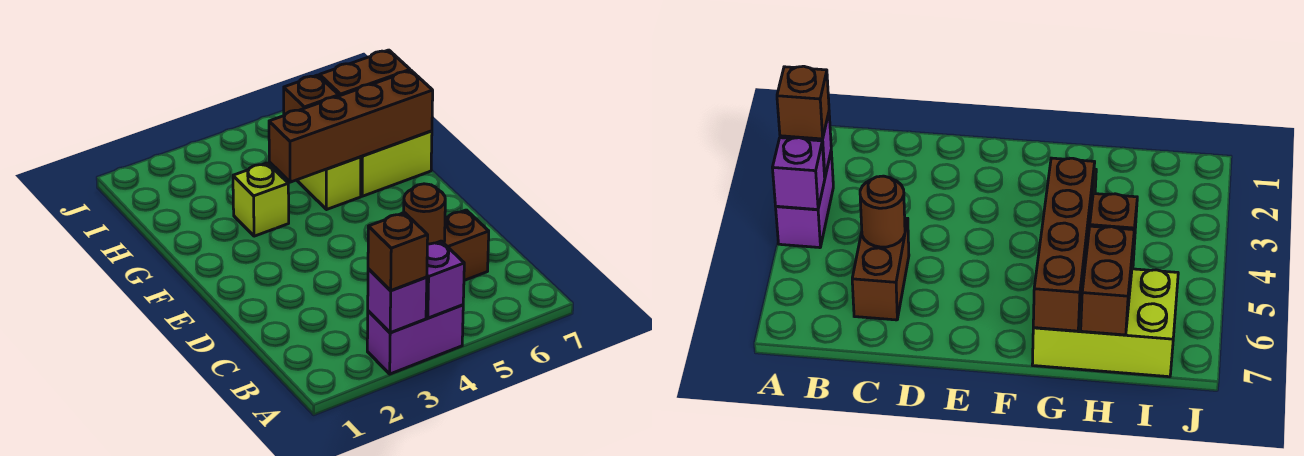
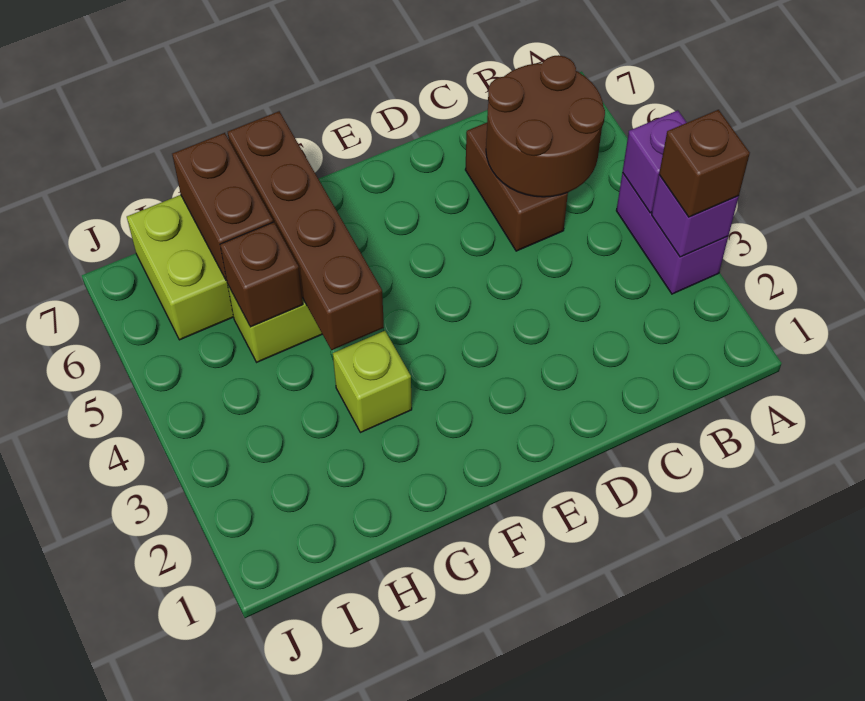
brown 1x1 round brick [404,184,445,245] -> brown 2x2 round brick [486,55,605,197]

